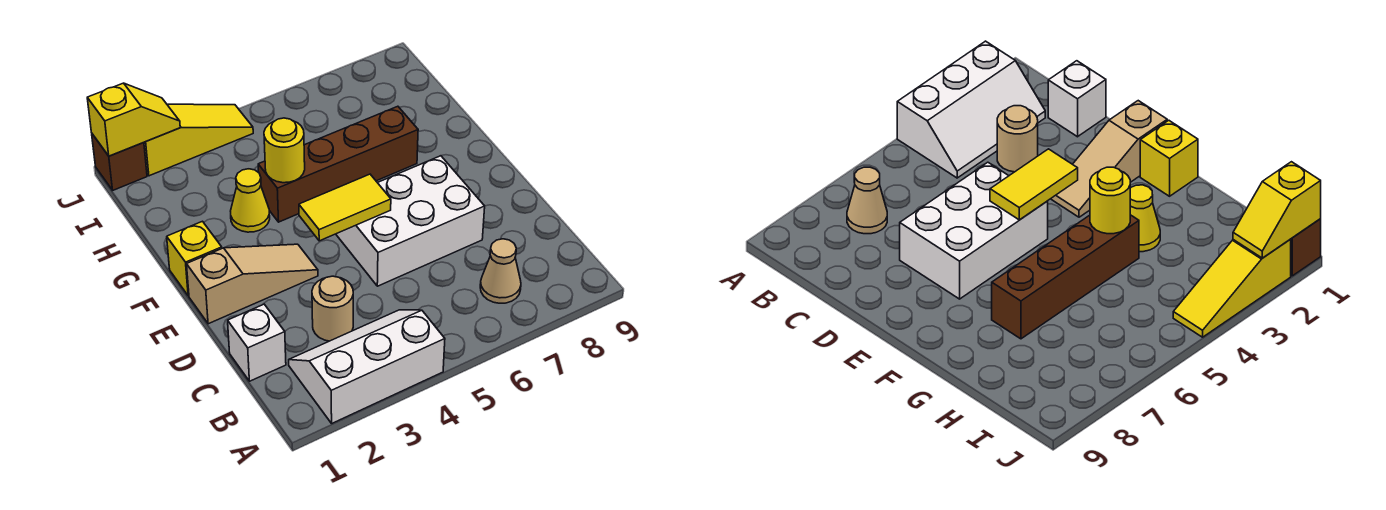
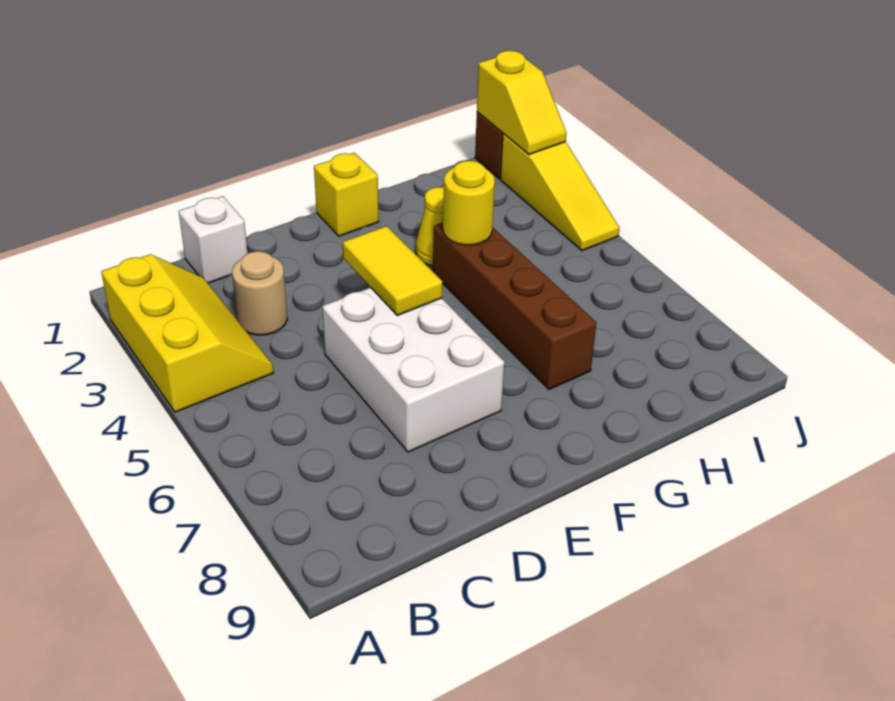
white 2x3 slope [289,310,445,423] -> yellow 2x3 slope [101,254,273,412]
tan 1x1 cone [480,239,521,303] -> none
tan 1x3 slope [187,244,318,324] -> none

